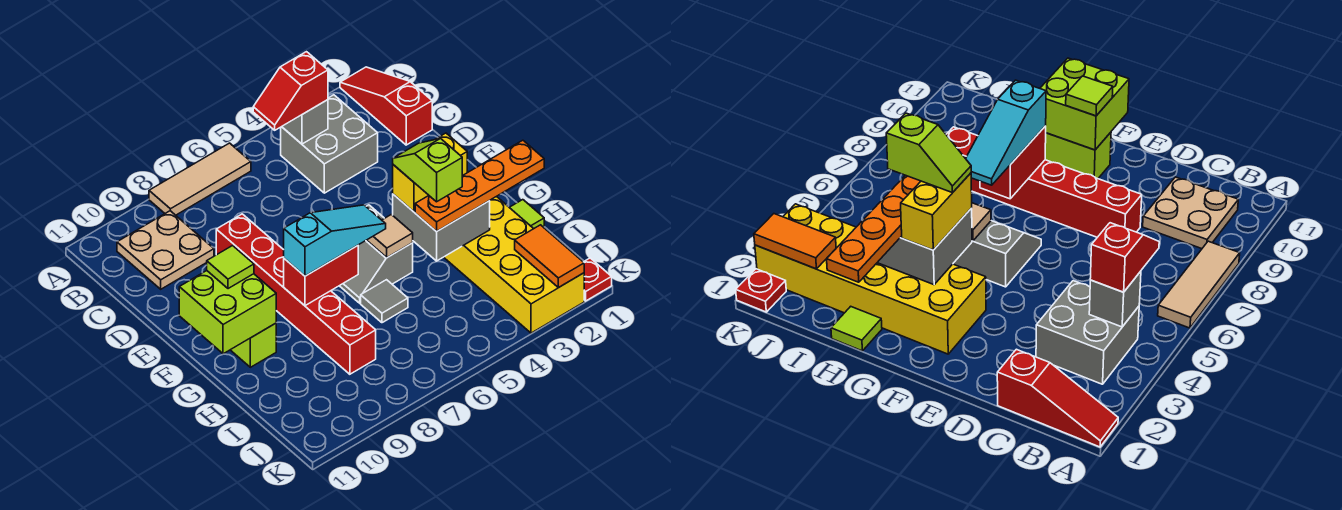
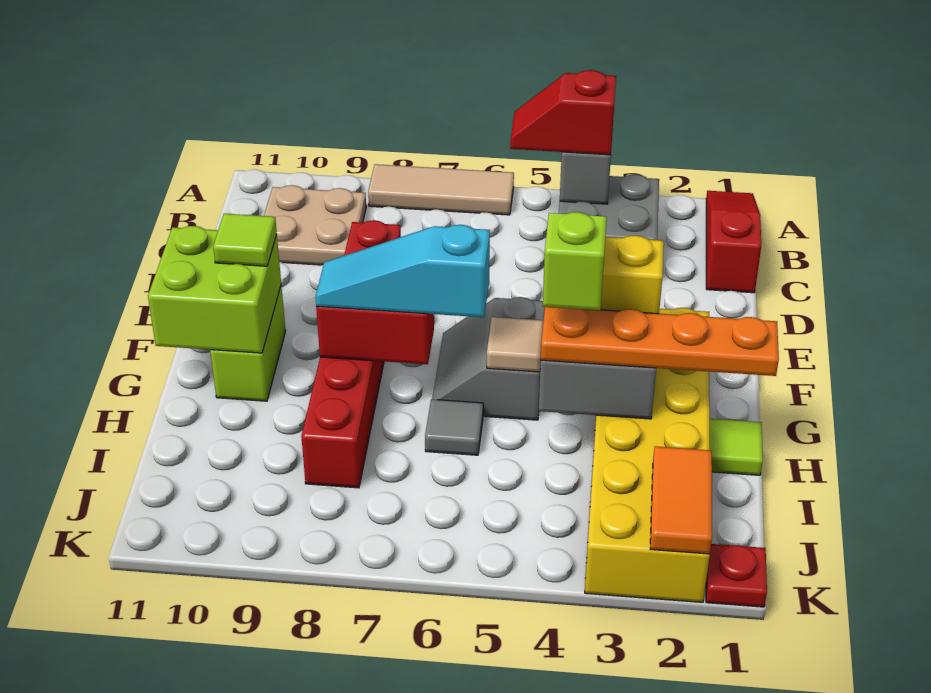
cyan 1x3 slope [284,205,386,276] -> cyan 1x3 slope turned to [316,225,490,317]

